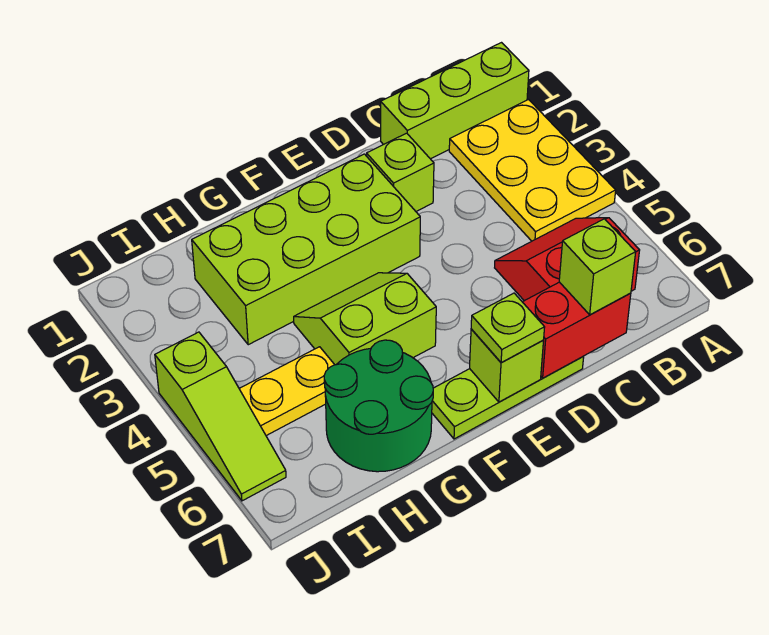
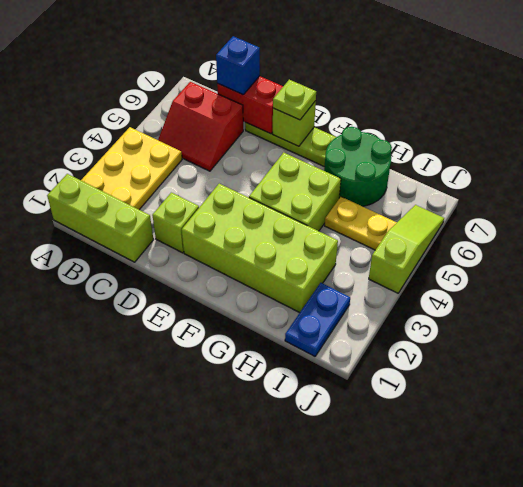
lime 1x1 brick [559,219,636,315] -> blue 1x1 brick [216,36,260,95]
lime 2x2 slope [294,273,436,365] -> lime 2x2 brick [249,152,341,231]
none -> blue 1x2 plate [285,283,350,356]

